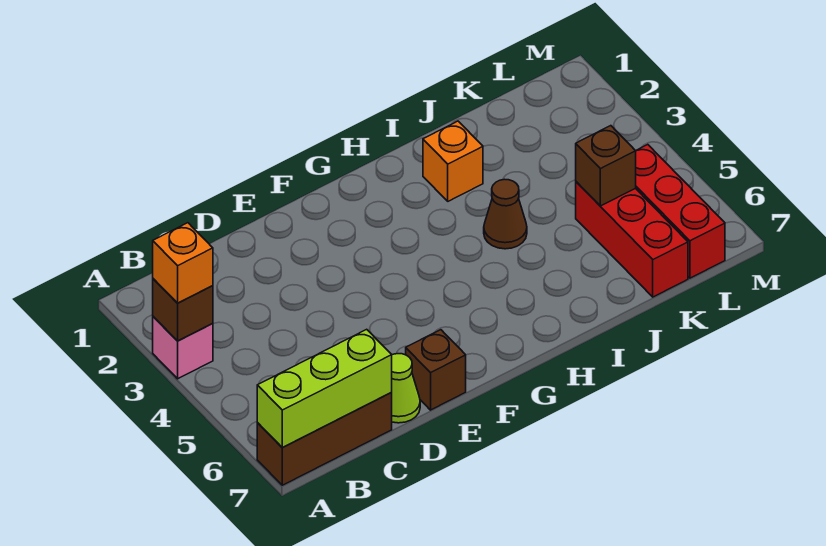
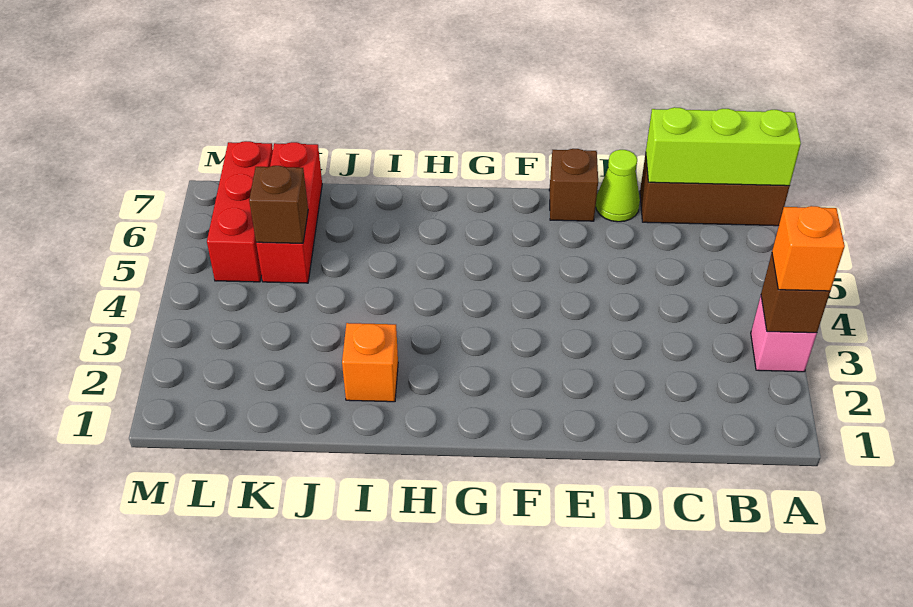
brown 1x1 cone [484,179,527,249] -> none

